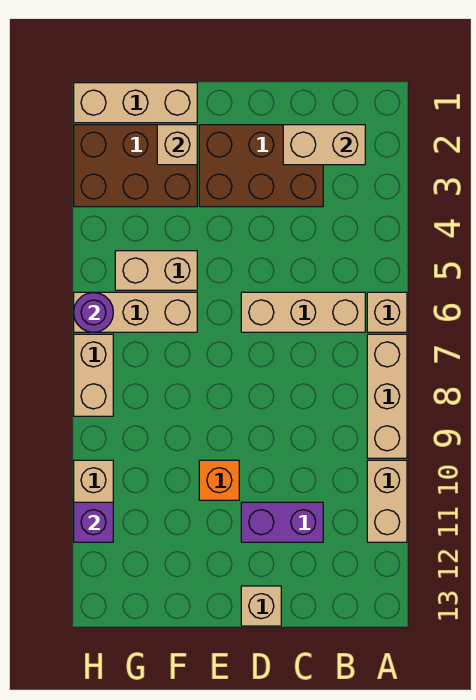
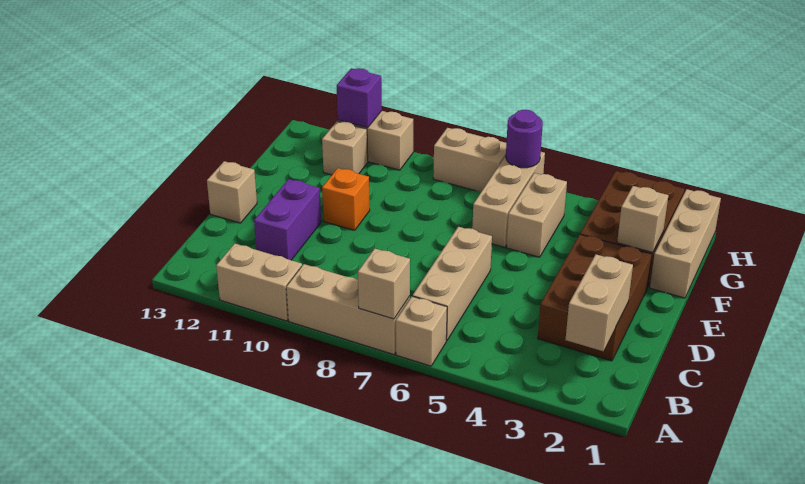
none -> tan 1x1 brick [358,248,410,319]
none -> tan 1x1 brick [322,121,368,175]

